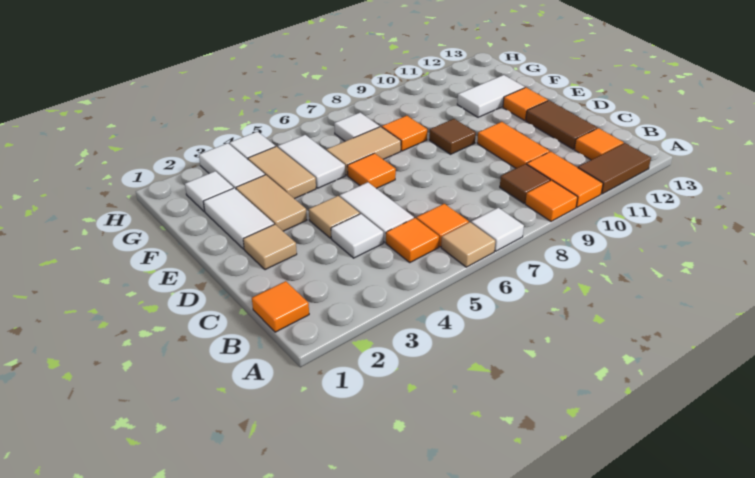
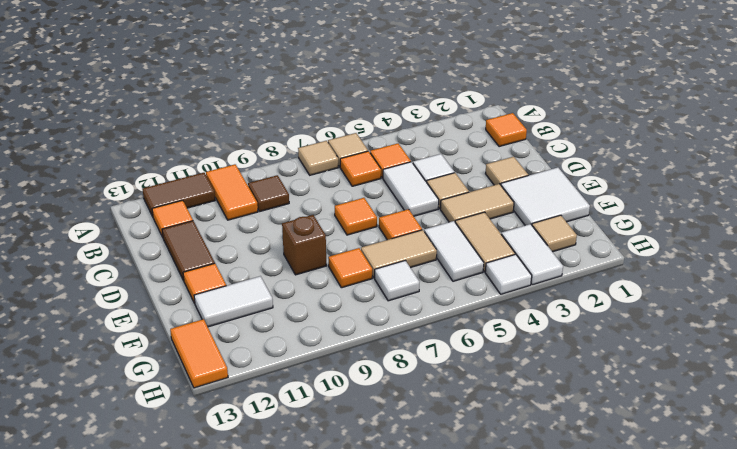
white 1x1 tile [471,208,524,251] -> tan 1x1 tile [298,141,338,175]
orange 1x1 tile [525,180,578,221] -> orange 1x1 tile moved to [335,198,377,235]
orange 1x2 tile [477,122,549,168] -> orange 1x2 tile moved to [170,319,228,388]
white 1x2 tile [203,188,274,249] -> white 2x2 tile [501,167,590,225]
tan 1x2 tile [236,175,307,231] -> tan 1x2 tile turned to [440,184,514,222]
brown 1x1 tile [429,119,476,154] -> brown 1x1 brick [282,215,326,275]
white 1x1 tile [185,171,233,212] -> tan 1x1 tile [532,215,577,252]

